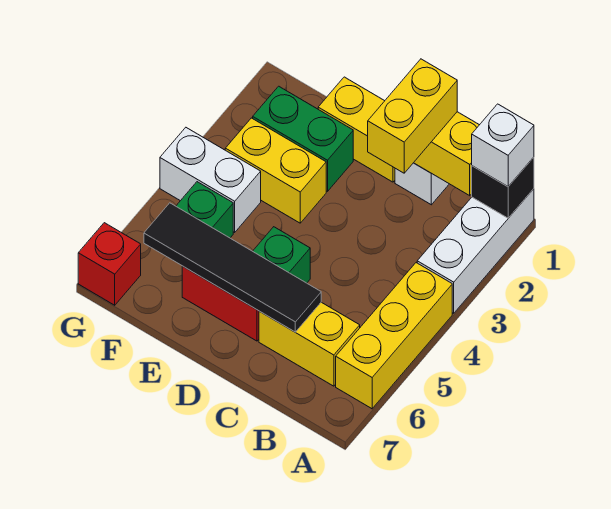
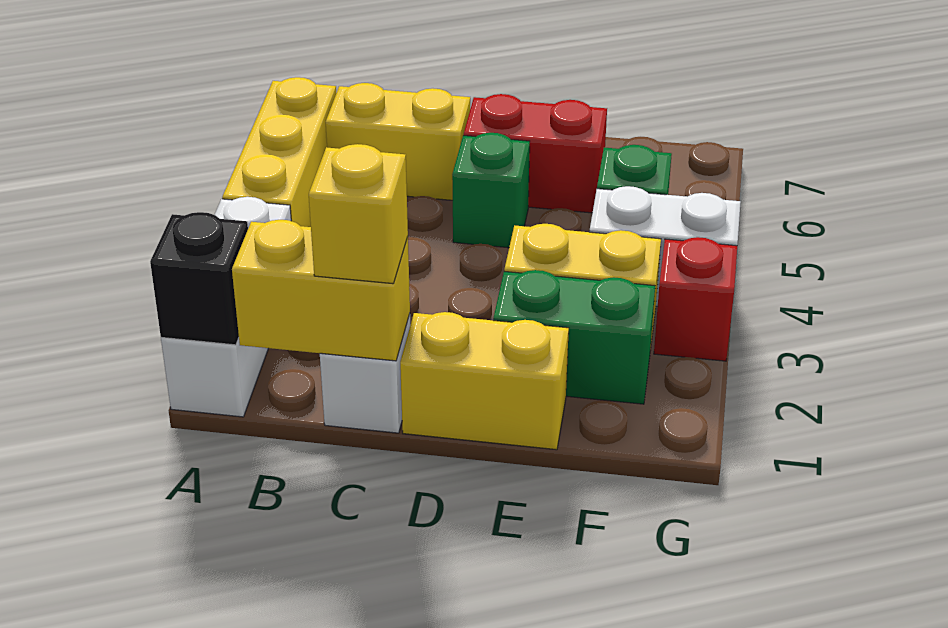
white 1x1 brick [472,104,534,187] -> none
yellow 1x2 brick [368,59,457,173] -> yellow 1x1 brick [309,144,408,284]
black 1x4 tile [144,203,321,332] -> none
red 1x1 brick [78,223,141,305] -> red 1x1 brick moved to [654,237,737,361]

